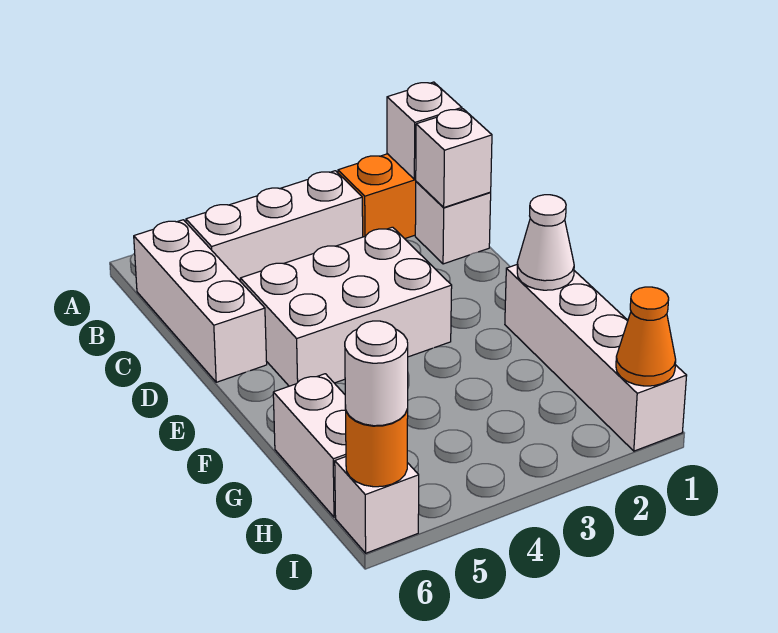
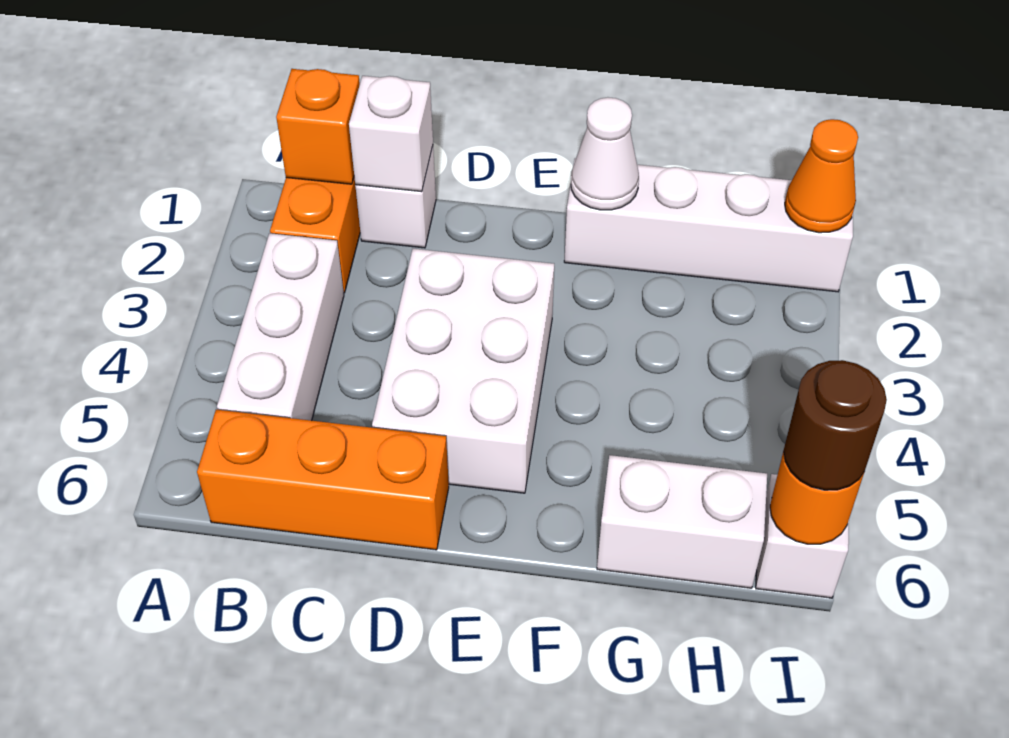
white 1x1 brick [387,82,462,179] -> orange 1x1 brick [276,69,360,184]
white 1x3 brick [134,220,267,382] -> orange 1x3 brick [197,410,449,550]
white 1x1 round brick [345,321,408,426] -> brown 1x1 round brick [784,360,887,490]

